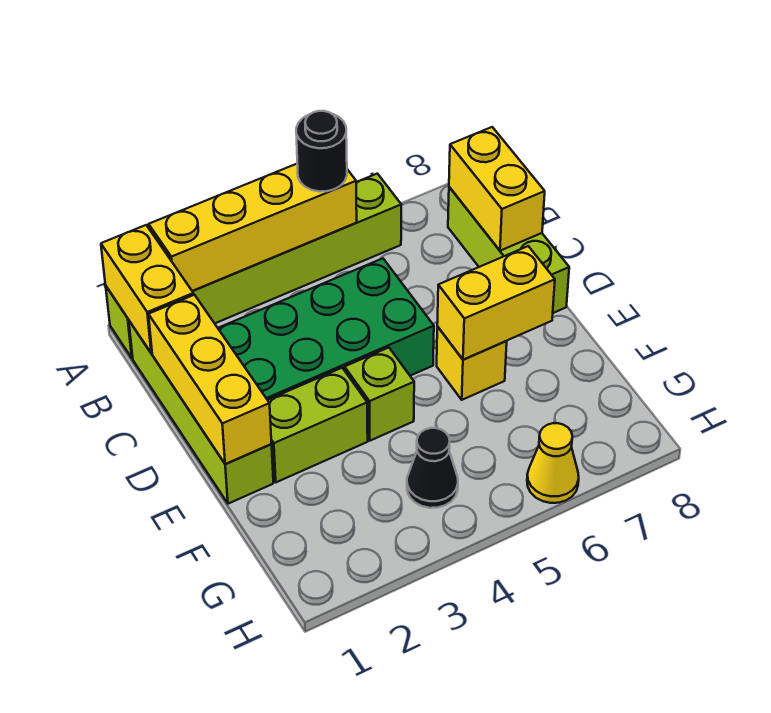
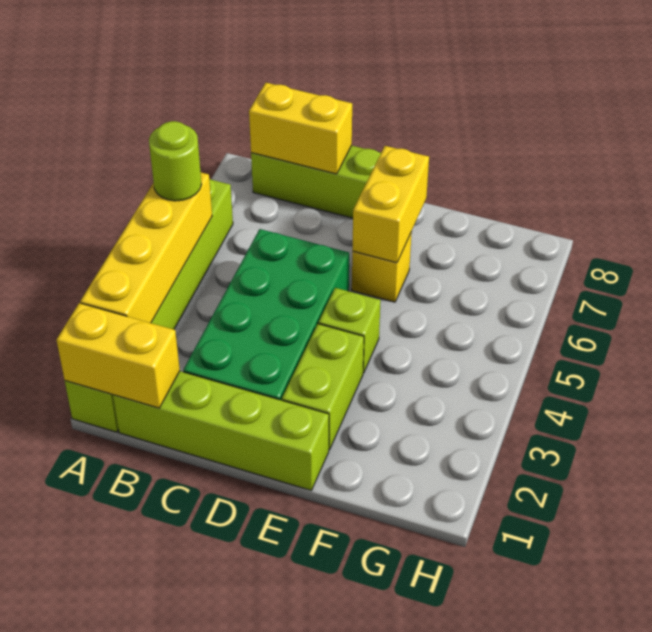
black 1x1 round brick [296,111,347,192] -> lime 1x1 round brick [149,121,201,201]
yellow 1x3 brick [149,295,272,464] -> none
black 1x1 cone [407,428,458,508] -> none
yellow 1x1 cone [527,423,579,503] -> none

